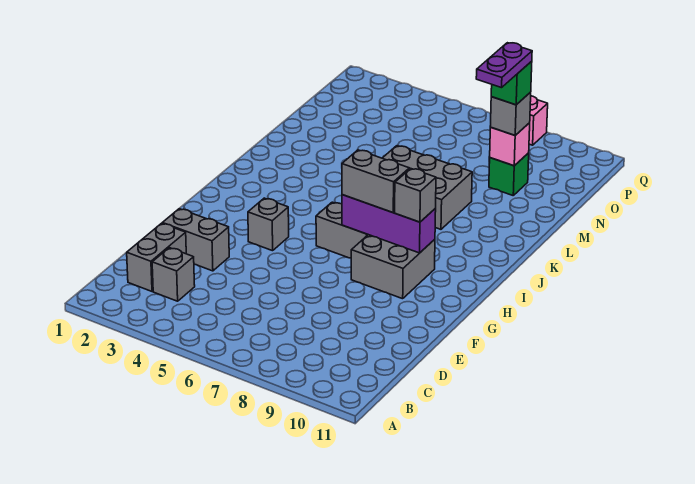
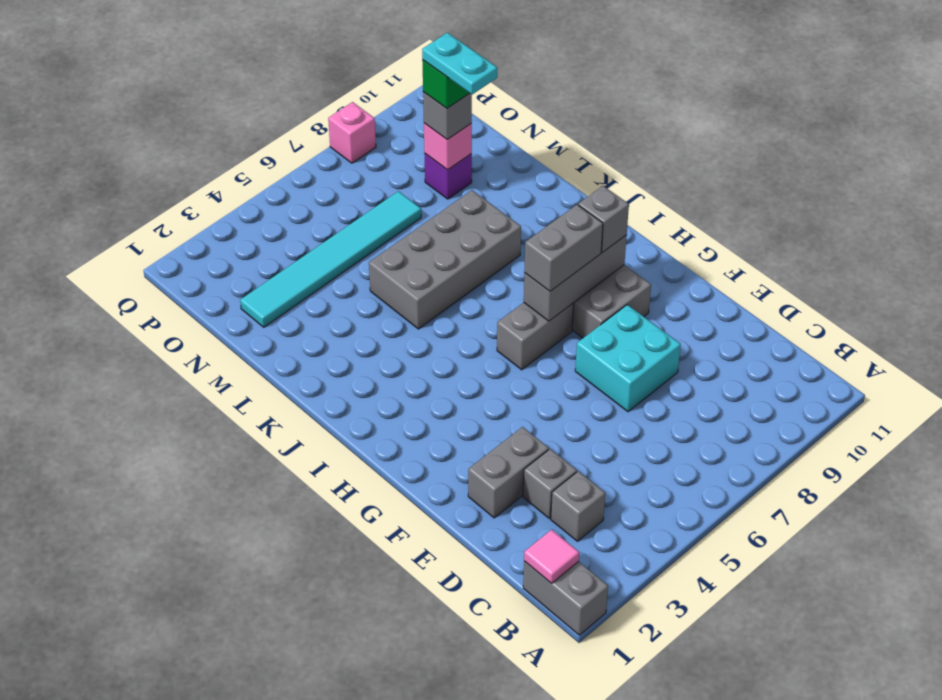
none -> pink 1x1 tile [524,530,579,583]
grey 1x2 brick [127,223,186,291] -> grey 1x2 brick moved to [523,561,608,635]
none -> cyan 2x2 brick [575,305,681,412]
grey 1x1 brick [248,198,289,251] -> grey 1x1 brick moved to [523,449,577,518]
purple 1x3 brick [342,195,436,253] -> grey 1x3 brick [524,235,627,321]
grey 2x3 brick [383,146,472,229] -> grey 2x4 brick [369,190,521,329]
purple 1x2 plate [476,43,532,88] -> cyan 1x2 plate [422,33,497,95]
none -> cyan 1x6 tile [240,191,421,327]
green 1x1 brick [489,153,529,195] -> purple 1x1 brick [424,153,472,199]

